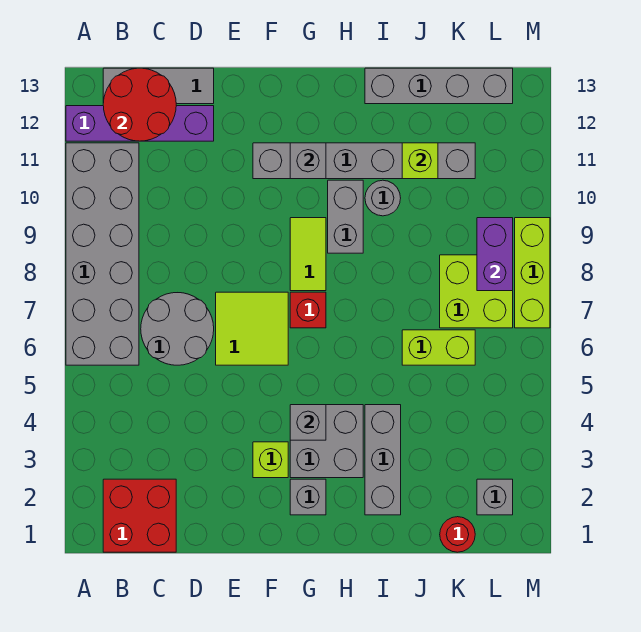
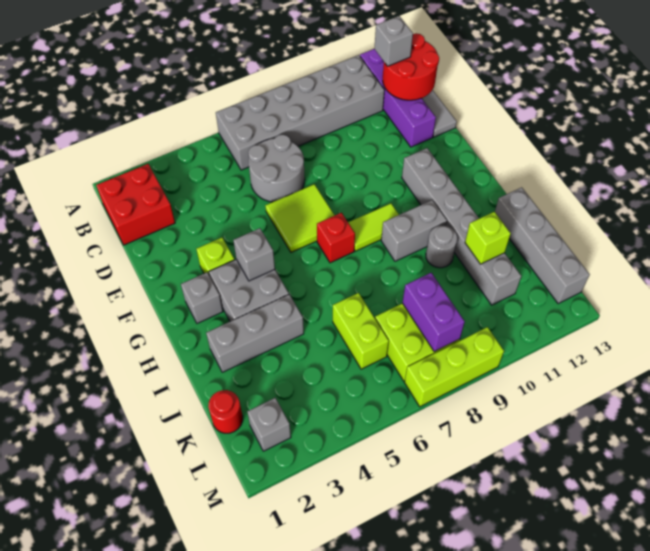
grey 1x1 brick [290,143,326,179] -> grey 1x1 brick moved to [374,16,413,66]
purple 1x2 brick [477,218,513,291] -> purple 1x2 brick turned to [403,273,465,352]

